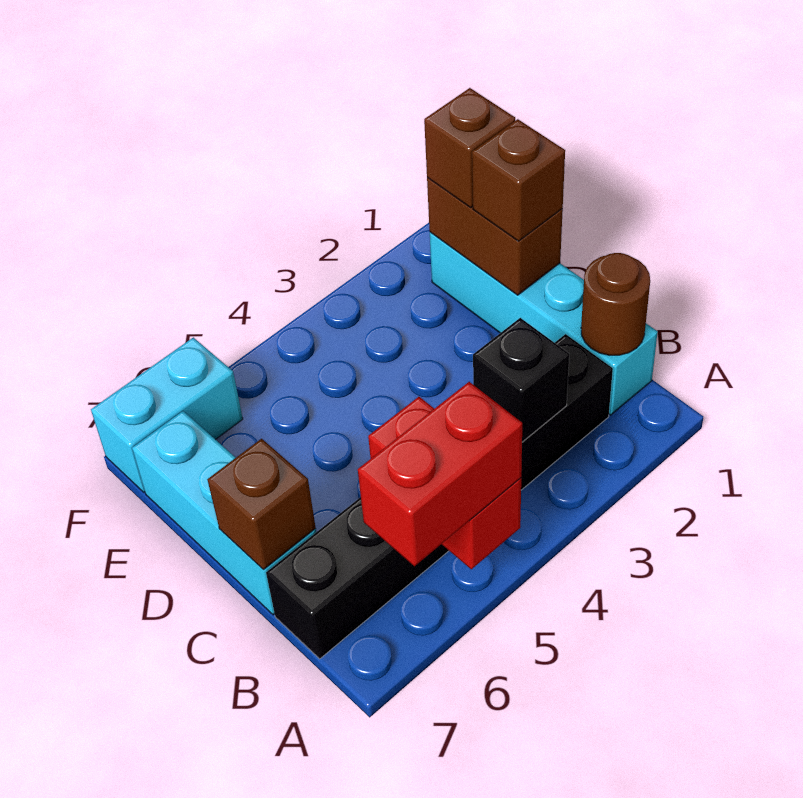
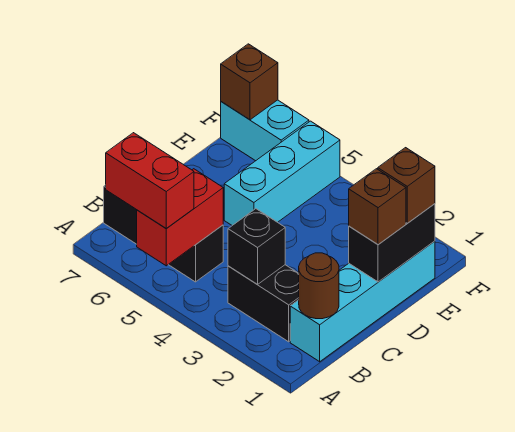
cyan 1x3 brick [132,411,316,615] -> cyan 1x3 brick moved to [224,121,340,225]
brown 1x1 brick [207,439,316,570] -> brown 1x1 brick moved to [221,44,278,120]
brown 1x2 brick [427,178,563,295] -> black 1x2 brick [349,204,435,282]

